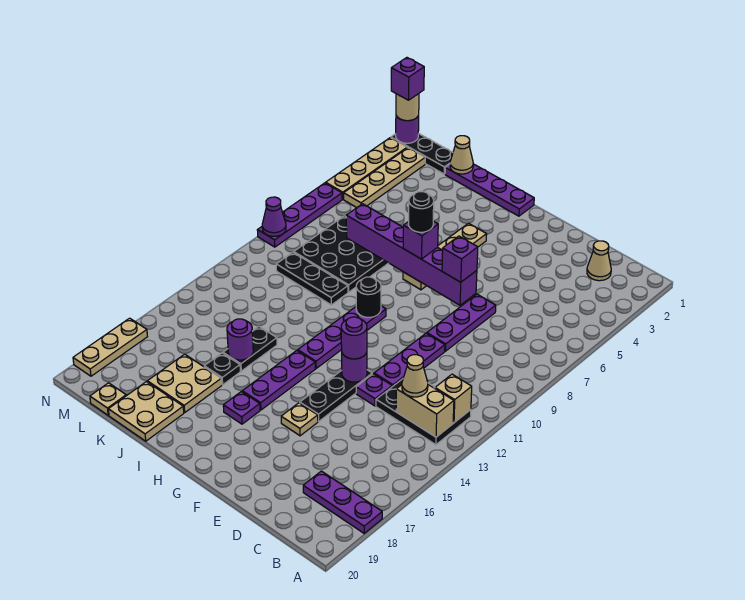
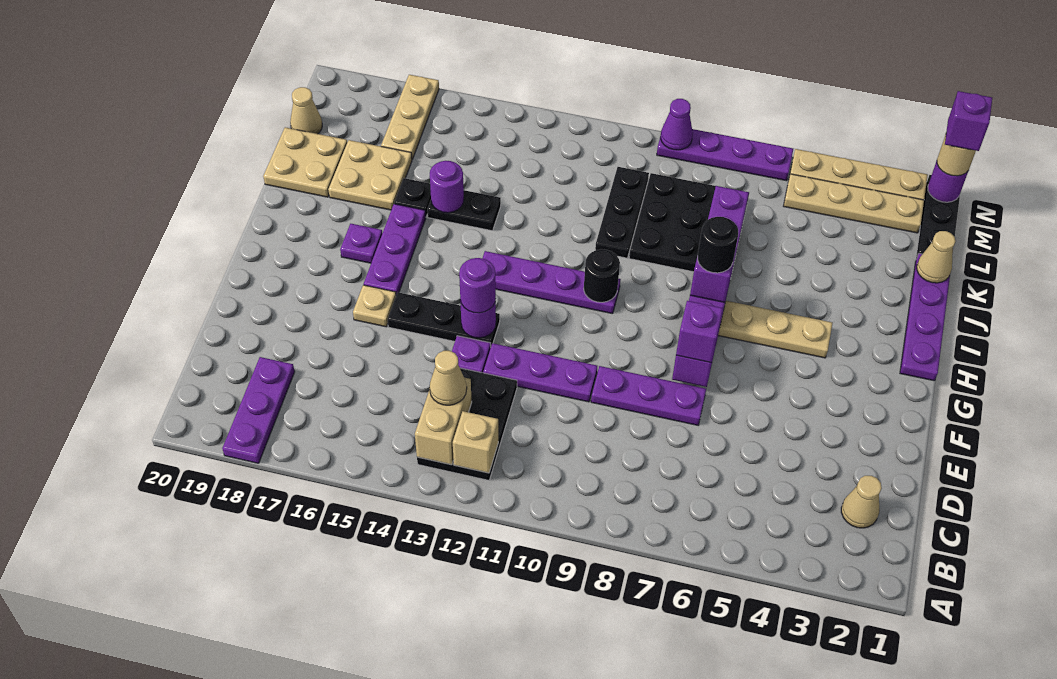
purple 1x3 plate [242,351,315,410] -> purple 1x3 plate turned to [364,204,426,294]
tan 1x1 plate [90,383,126,415] -> tan 1x1 cone [290,87,322,134]
tan 1x3 plate [73,318,147,376] -> tan 1x3 plate turned to [381,75,439,159]

